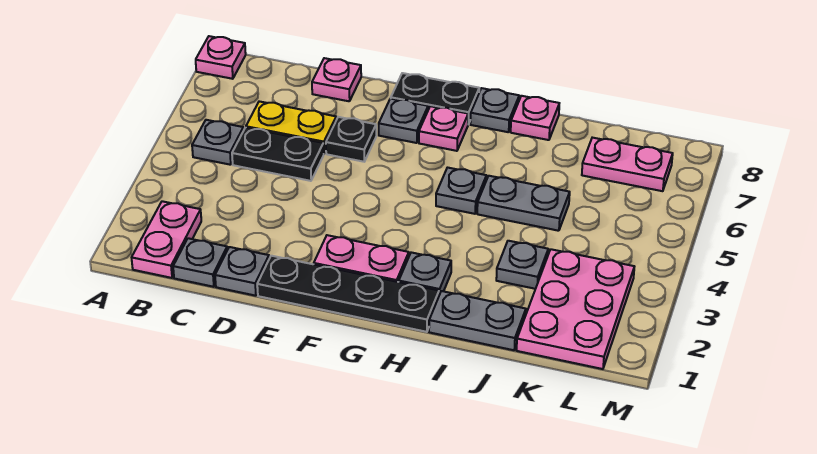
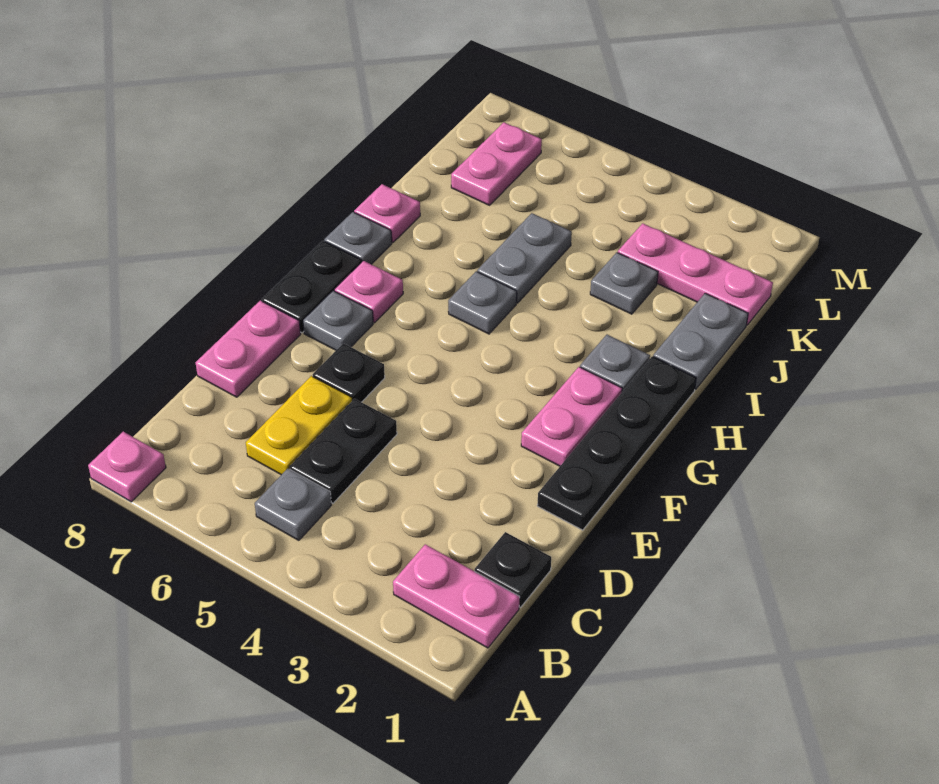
grey 1x1 plate [173,238,227,287] -> black 1x1 plate [475,532,551,607]
grey 1x1 plate [215,247,269,296] -> none
pink 1x1 plate [312,58,361,101] -> pink 1x2 plate [196,301,301,397]
pink 2x3 plate [517,249,634,369] -> pink 1x3 plate [618,223,773,325]

